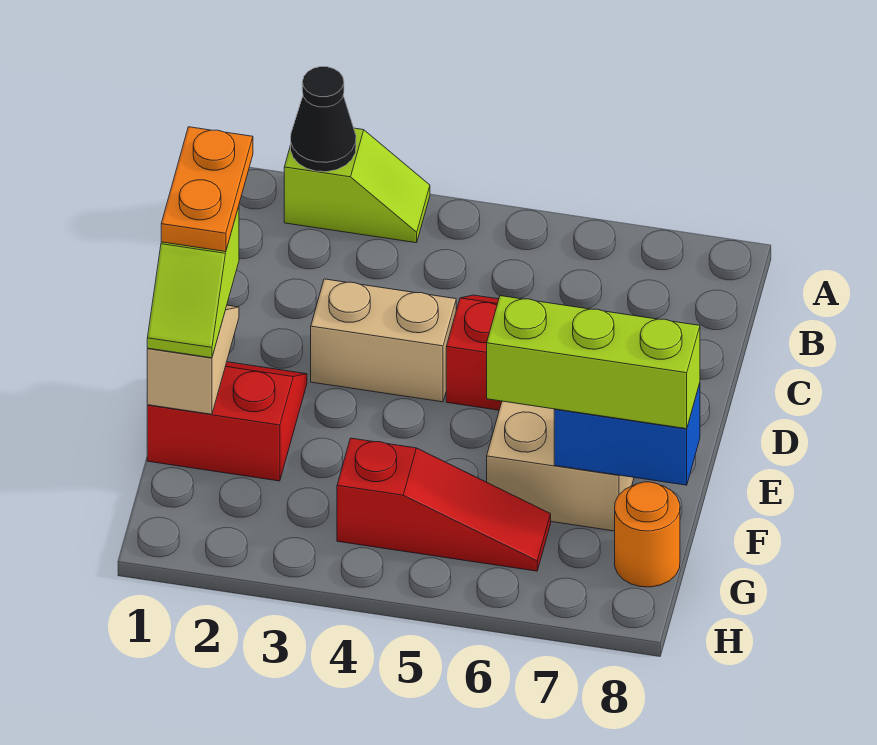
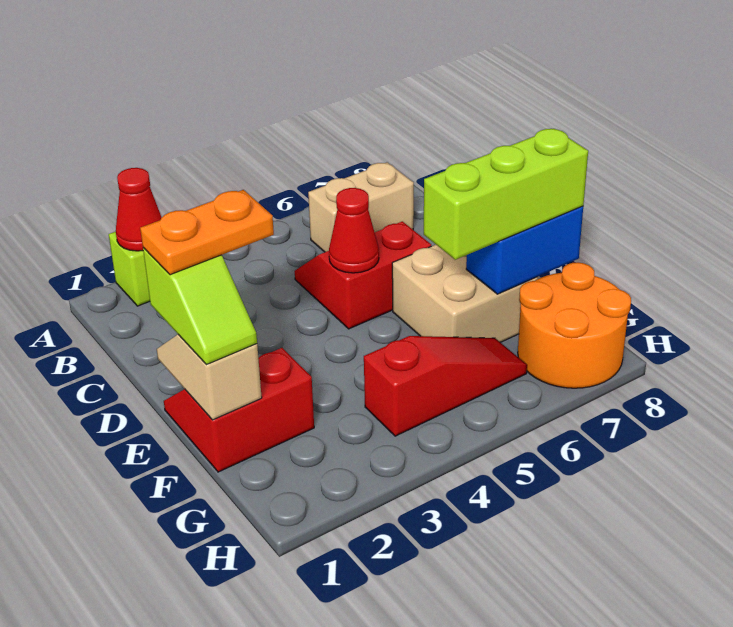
black 1x1 cone [291,67,356,172] -> red 1x1 cone [116,168,162,251]
orange 1x2 plate [161,127,253,252] -> orange 1x2 plate turned to [140,190,274,275]
tan 1x2 brick [311,279,456,402] -> tan 1x2 brick moved to [308,162,414,252]
none -> red 1x1 cone [329,188,379,273]
orange 1x1 round brick [615,482,680,587] -> orange 2x2 round brick [518,262,631,388]

